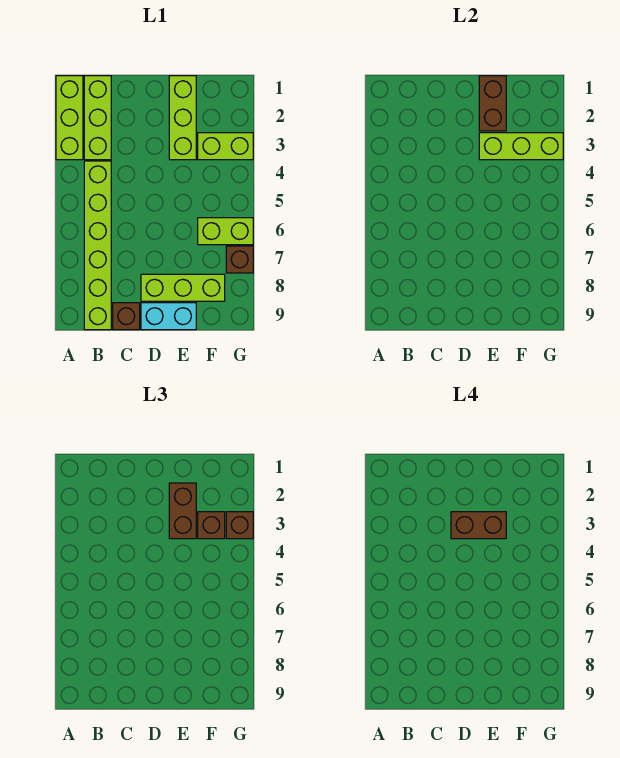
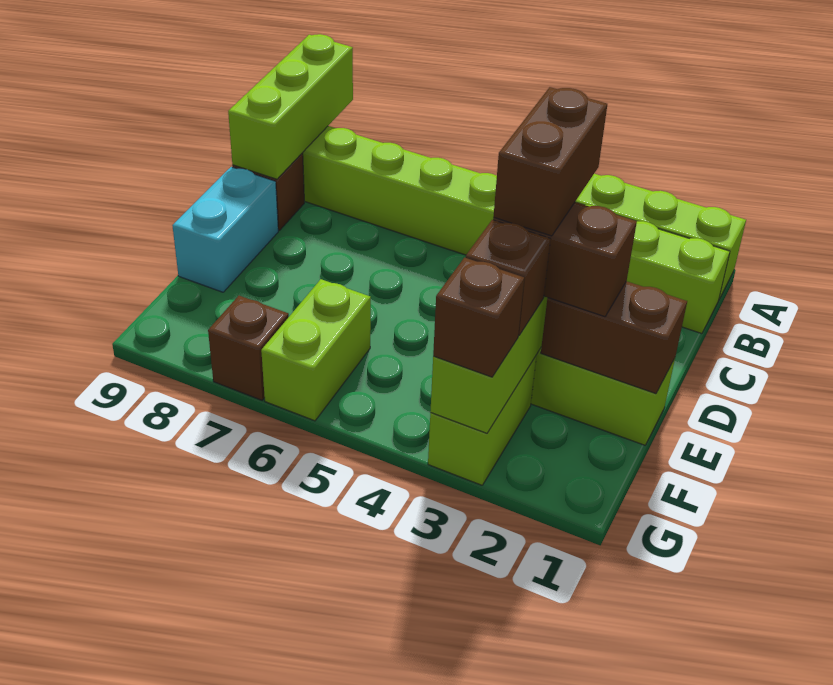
lime 1x3 brick [141,274,225,301] -> lime 1x3 brick moved to [228,34,353,179]

